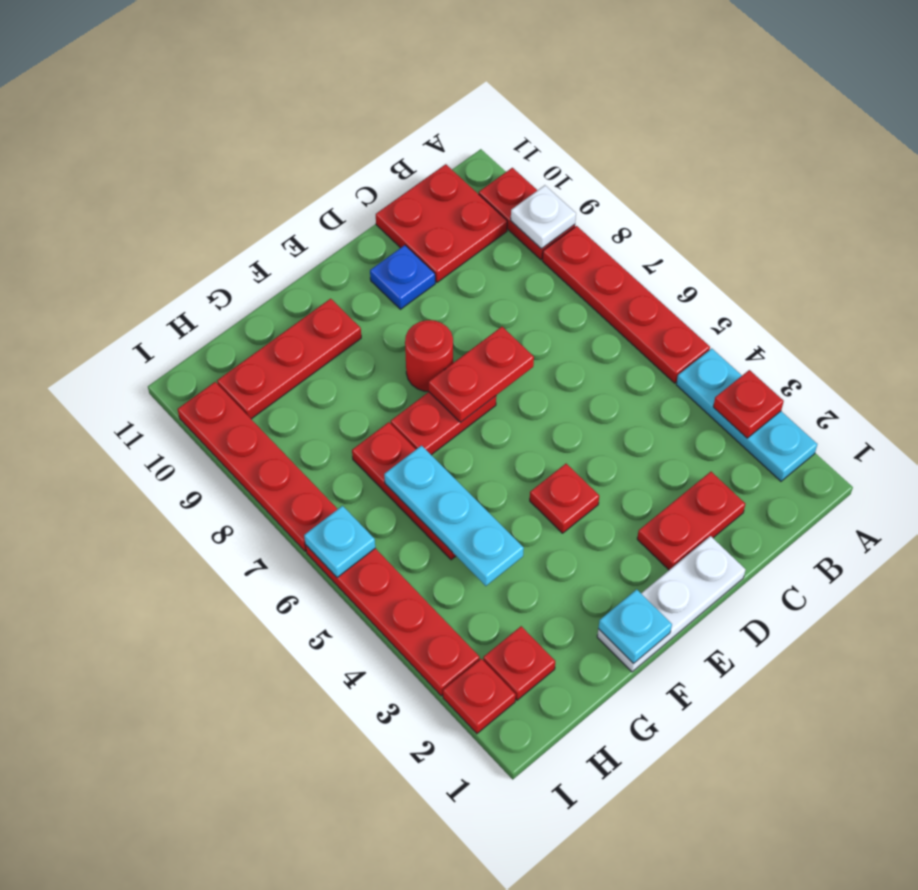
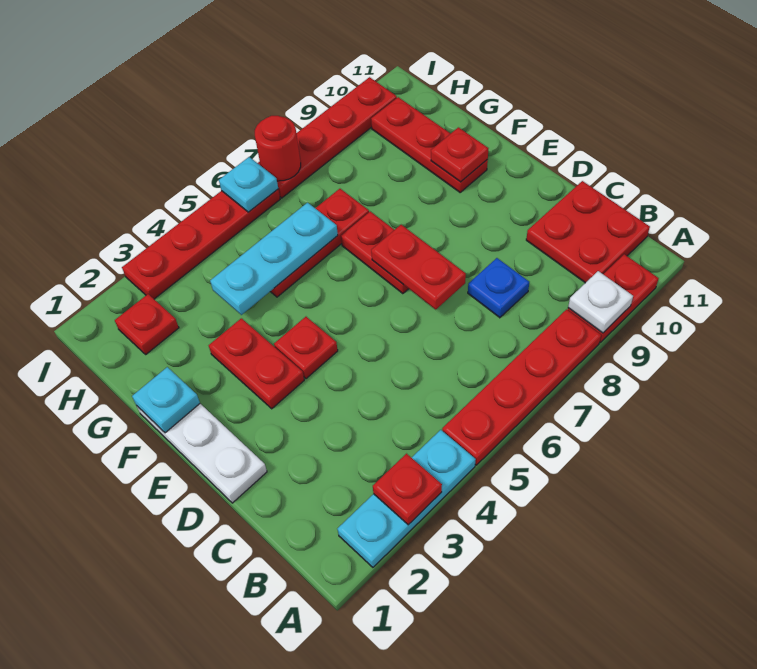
red 1x2 plate [637,472,745,570] -> red 1x2 plate moved to [209,318,304,409]
blue 1x1 plate [370,245,435,309] -> blue 1x1 plate moved to [468,258,529,318]
red 1x1 round brick [405,320,453,392] -> red 1x1 round brick moved to [255,116,301,181]
red 1x1 plate [443,659,516,734] -> red 1x1 plate moved to [431,127,489,182]

